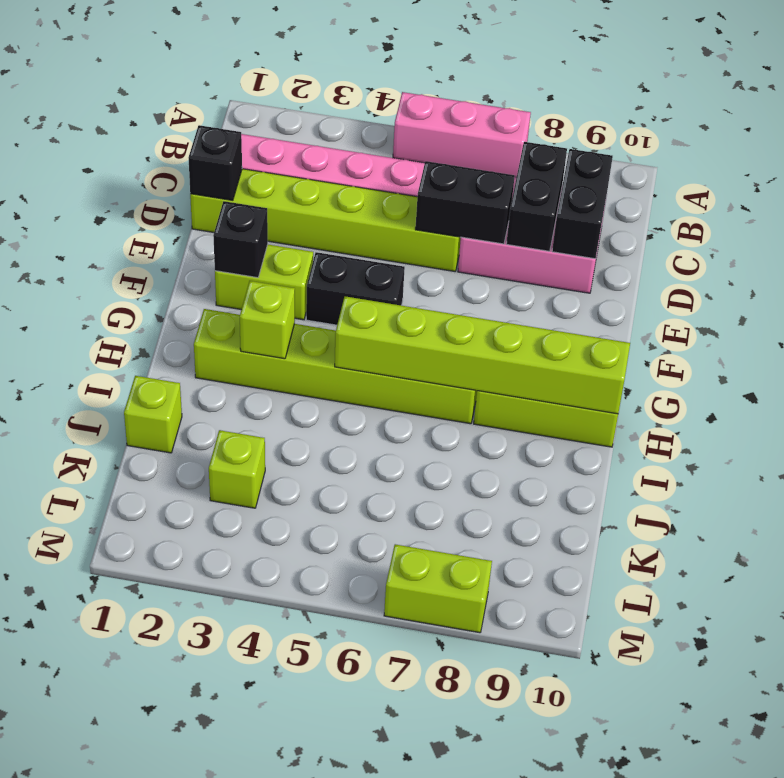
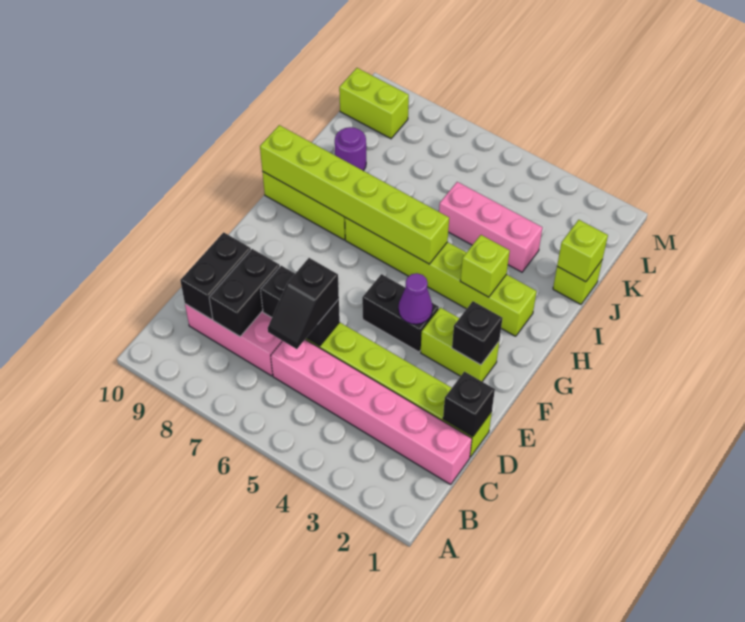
pink 1x3 brick [393,92,531,177] -> pink 1x3 brick moved to [439,182,542,272]
none -> black 1x2 slope [268,258,339,349]
none -> purple 1x1 cone [398,273,433,324]
none -> purple 1x1 round brick [335,127,366,171]
lime 1x1 brick [209,430,265,508] -> lime 1x1 brick moved to [557,220,608,282]
lime 1x2 brick [384,544,492,633] -> lime 1x2 brick moved to [339,68,409,139]

